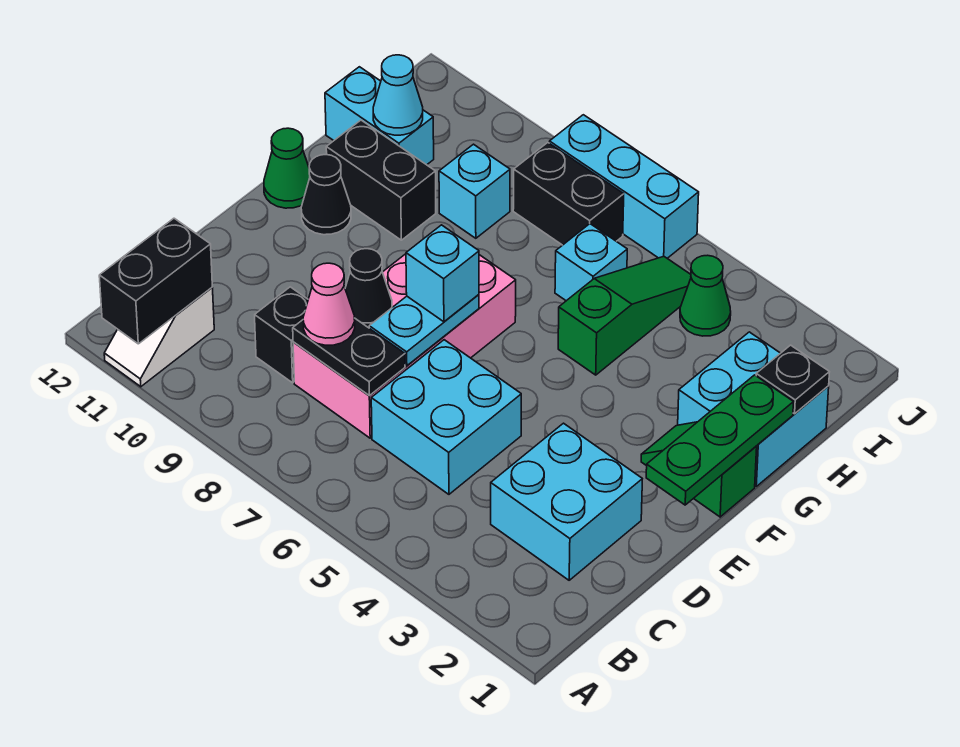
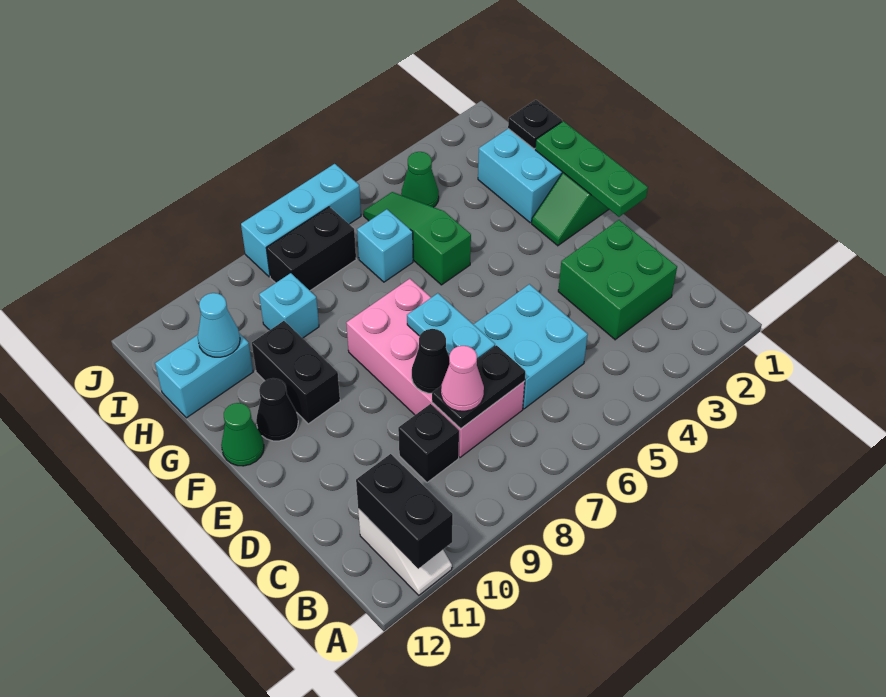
cyan 2x2 brick [491,423,642,580] -> green 2x2 brick [558,220,677,340]
cyan 1x1 brick [406,225,479,322] -> none
black 1x2 brick [326,120,436,240] -> black 1x2 brick turned to [252,321,340,424]

